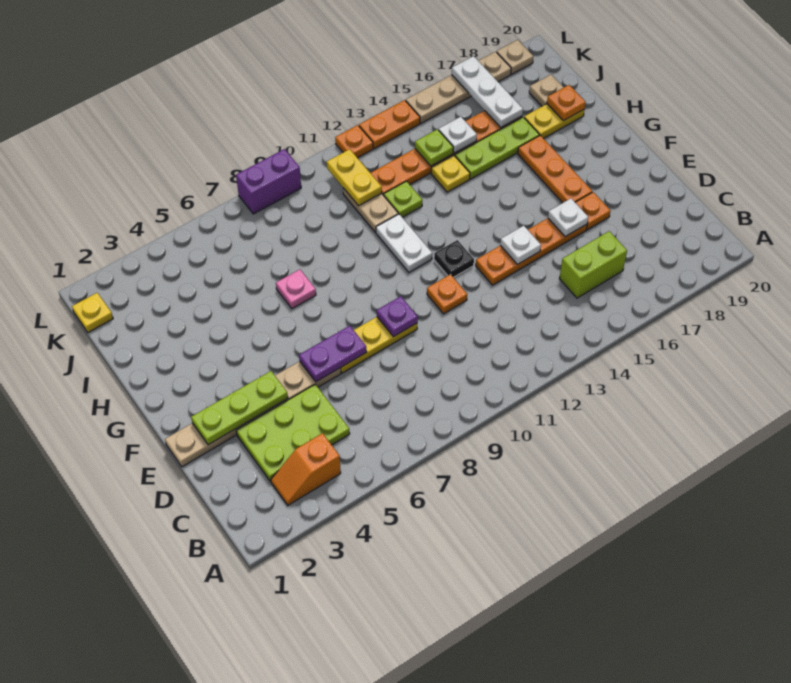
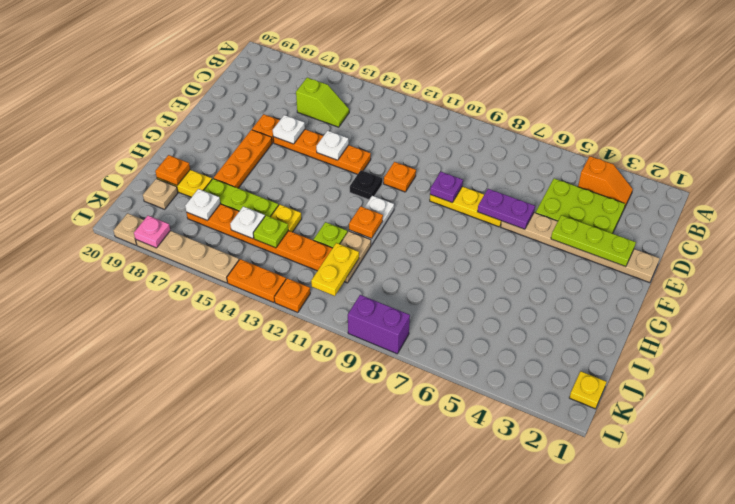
lime 1x2 brick [559,231,627,298] -> lime 1x2 slope [296,78,349,127]
pink 1x1 plate [276,269,316,309] -> pink 1x1 plate moved to [134,216,170,248]
none -> orange 1x1 plate [349,206,383,239]
white 1x3 plate [452,56,523,127] -> white 1x1 plate [185,189,220,220]

